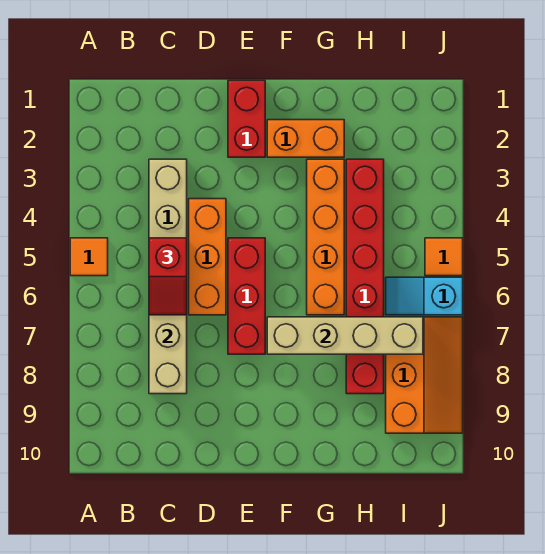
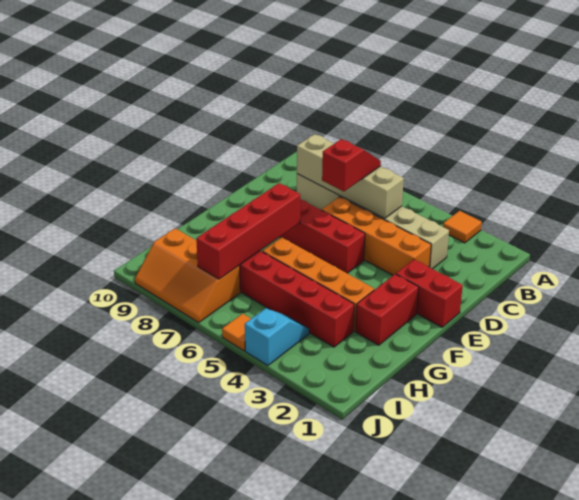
orange 1x1 tile [70,238,108,276] -> orange 1x1 tile moved to [443,211,482,243]
red 1x2 slope [149,238,187,315] -> red 1x2 slope turned to [322,139,381,192]
orange 1x3 brick [189,199,226,315] -> orange 1x4 brick [322,197,431,275]
orange 1x2 brick [267,120,344,157] -> red 1x2 brick [355,274,419,345]
tan 1x4 brick [267,317,423,354] -> red 1x4 brick [196,183,300,279]
cyan 1x2 slope [386,277,463,315] -> cyan 1x2 slope moved to [245,308,309,366]

